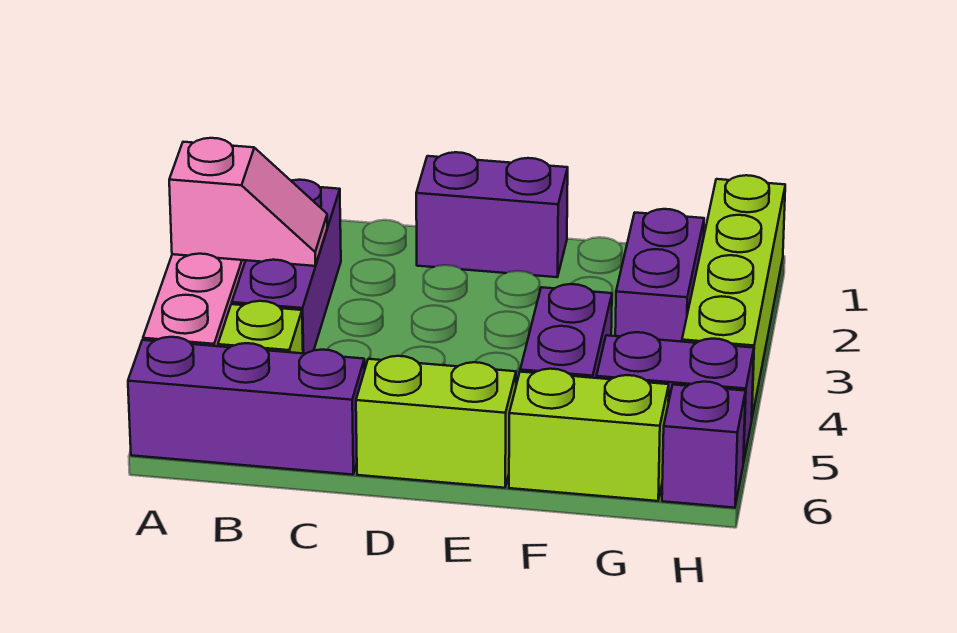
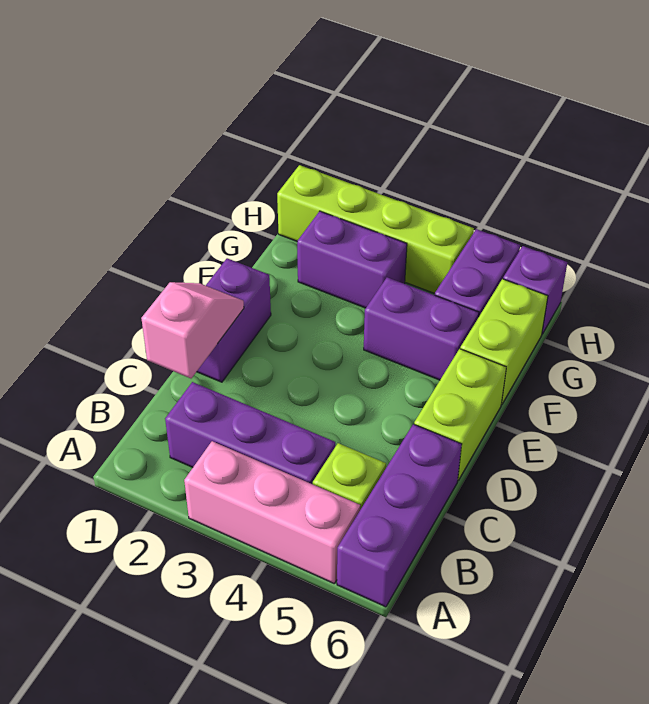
pink 1x2 slope [169,138,327,266] -> pink 1x2 slope moved to [141,282,244,378]

